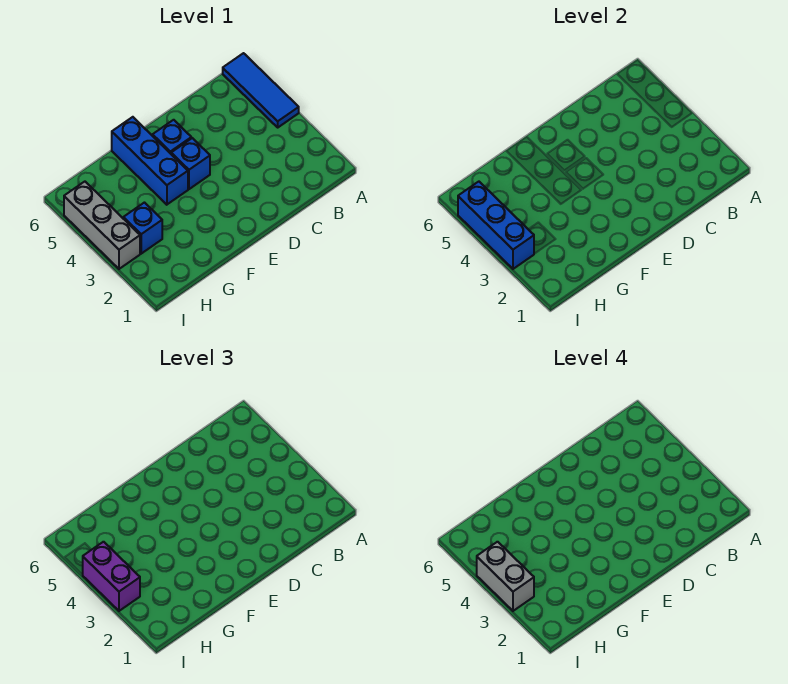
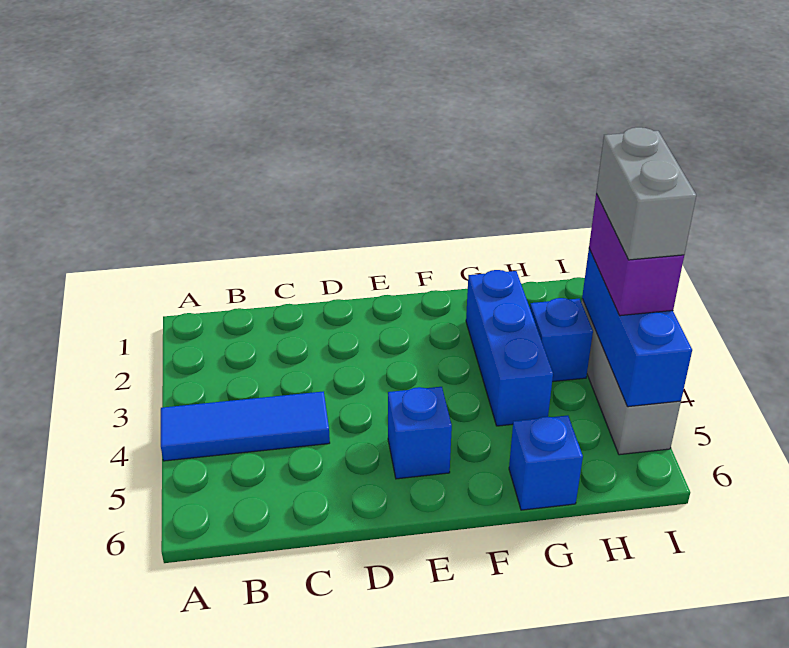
blue 1x3 tile [223,53,299,127] -> blue 1x3 tile turned to [161,391,330,461]
blue 1x1 brick [171,138,210,189] -> blue 1x1 brick moved to [509,415,583,510]
blue 1x3 brick [112,117,188,205] -> blue 1x3 brick moved to [466,270,553,426]

